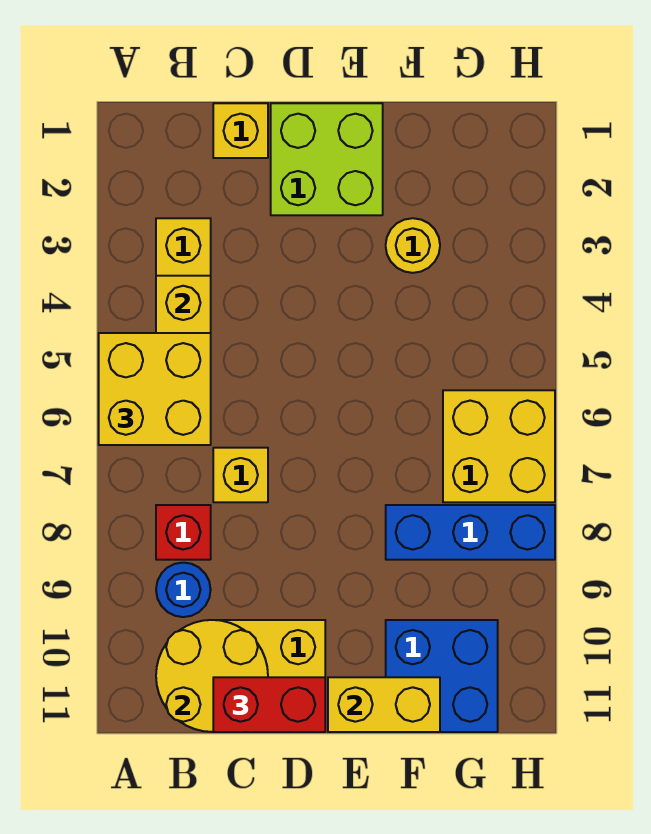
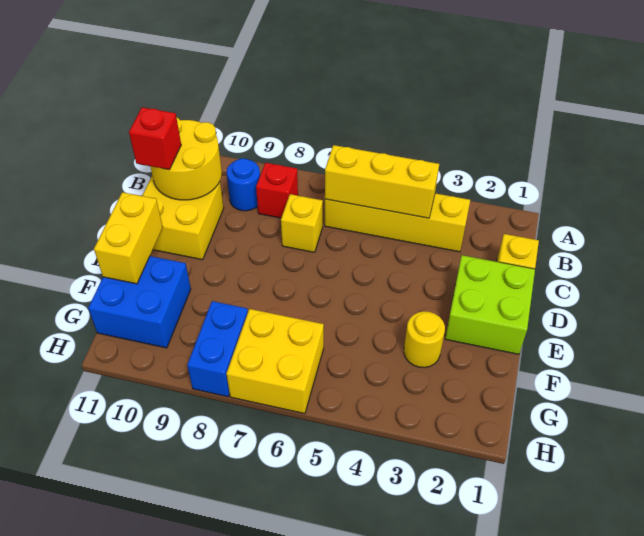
yellow 2x2 brick [99,333,211,445] -> none
red 1x2 brick [213,677,325,732] -> red 1x1 brick [129,107,181,170]
blue 1x3 brick [386,505,555,560] -> blue 1x2 brick [187,301,248,397]

